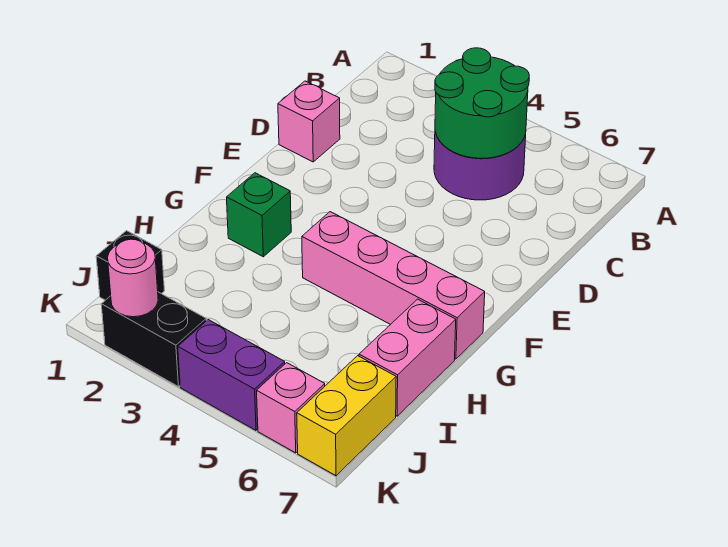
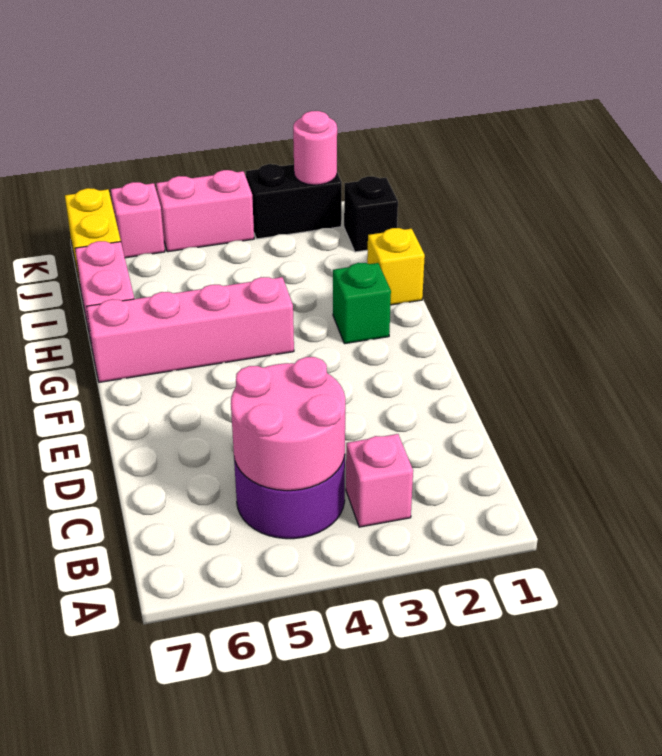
green 2x2 round brick [435,48,529,158] -> pink 2x2 round brick [231,357,345,491]
pink 1x1 brick [278,81,340,162] -> pink 1x1 brick moved to [346,434,413,527]
none -> yellow 1x1 brick [367,228,425,305]
purple 1x2 brick [178,320,285,430] -> pink 1x2 brick [156,170,254,252]

